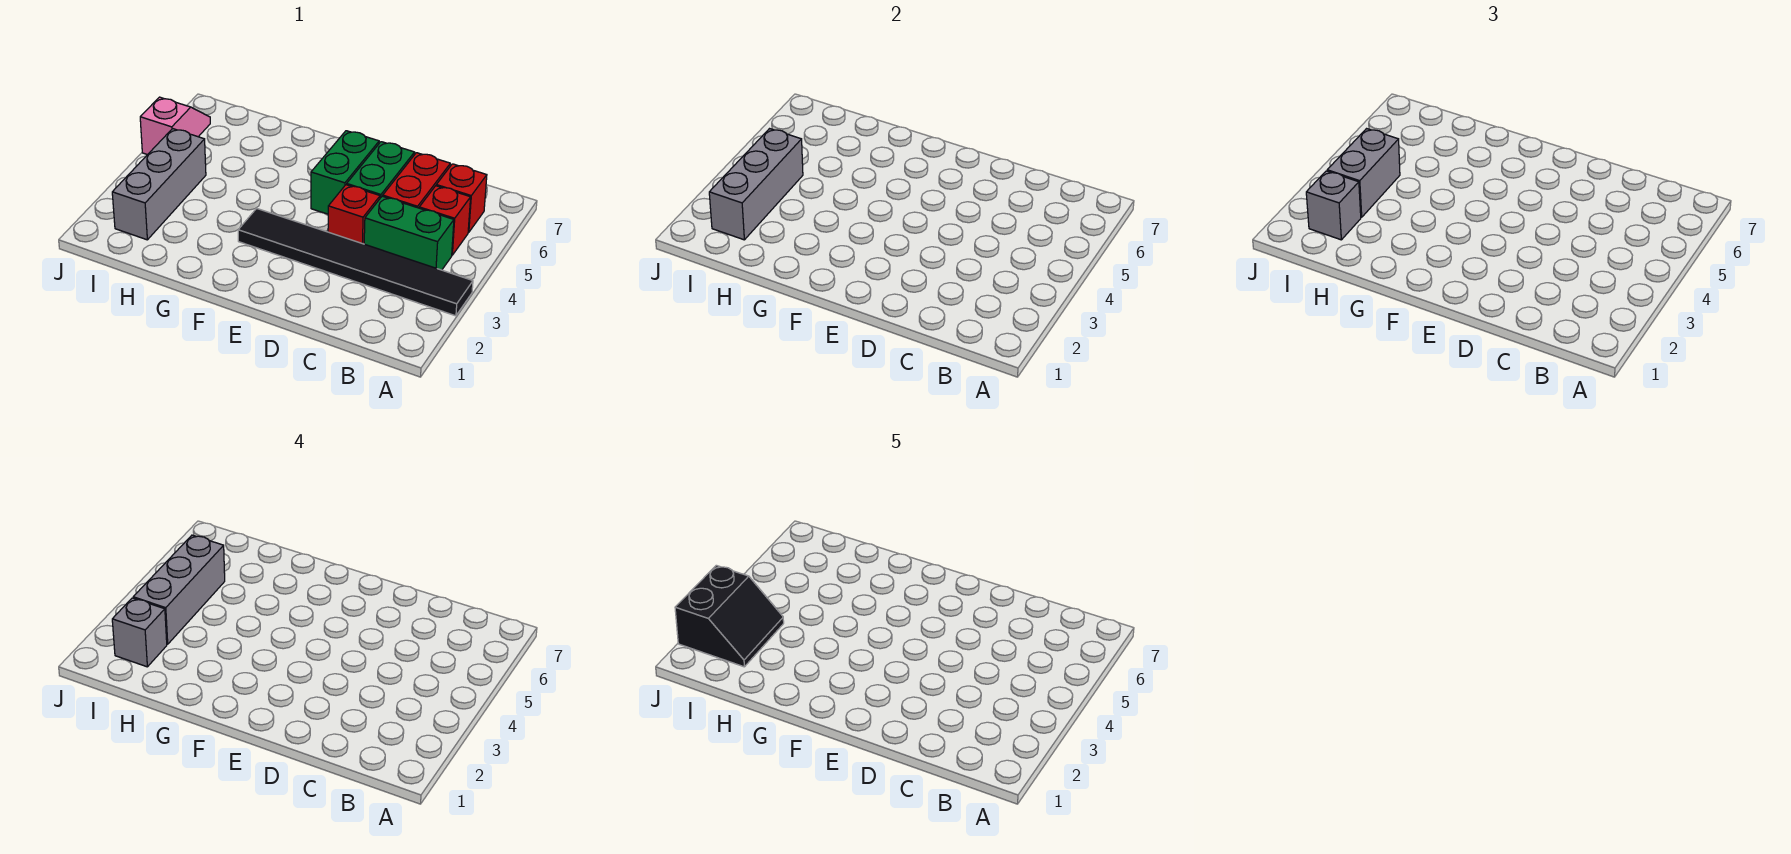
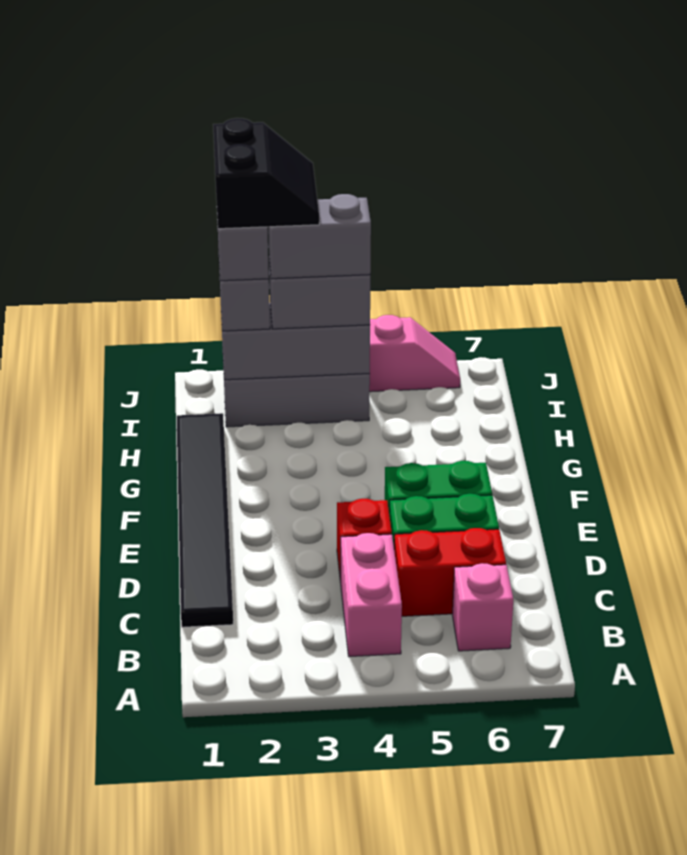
black 1x6 tile [238,208,473,316] -> black 1x6 tile moved to [177,413,233,627]
green 1x2 brick [364,196,454,270] -> pink 1x2 brick [341,533,402,657]
red 1x1 brick [419,186,471,255] -> none
red 1x1 brick [436,164,487,232] -> pink 1x1 brick [453,563,513,651]
black 2x2 slope [675,565,784,667] -> black 2x2 slope turned to [213,118,319,229]
grey 1x3 brick [133,535,225,644] -> grey 1x2 brick [268,194,371,279]

